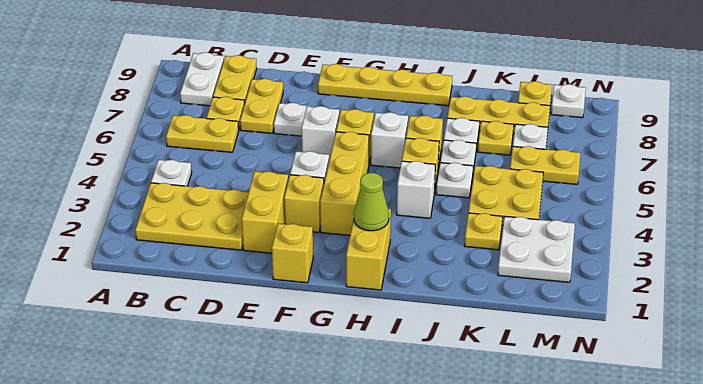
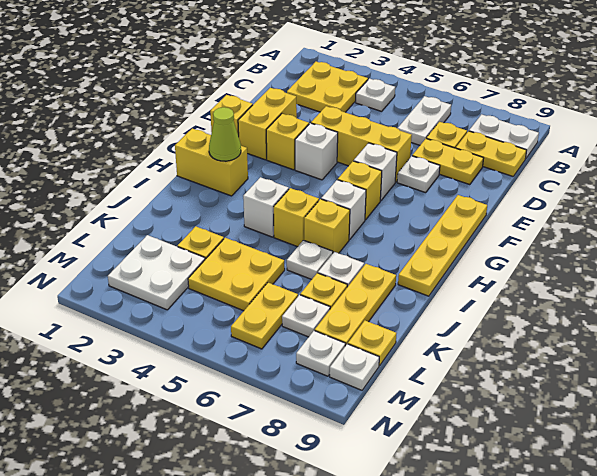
yellow 2x3 plate [135,183,249,250] -> yellow 2x2 plate [287,62,368,112]
yellow 1x2 plate [166,115,239,152] -> white 1x2 plate [398,96,451,145]
yellow 1x2 brick [242,171,288,253] -> yellow 1x2 brick turned to [238,88,297,160]
yellow 1x3 brick [320,132,369,235] -> yellow 1x3 brick moved to [311,106,412,182]
white 1x1 plate [436,163,473,198] -> white 1x1 plate moved to [296,331,346,376]

